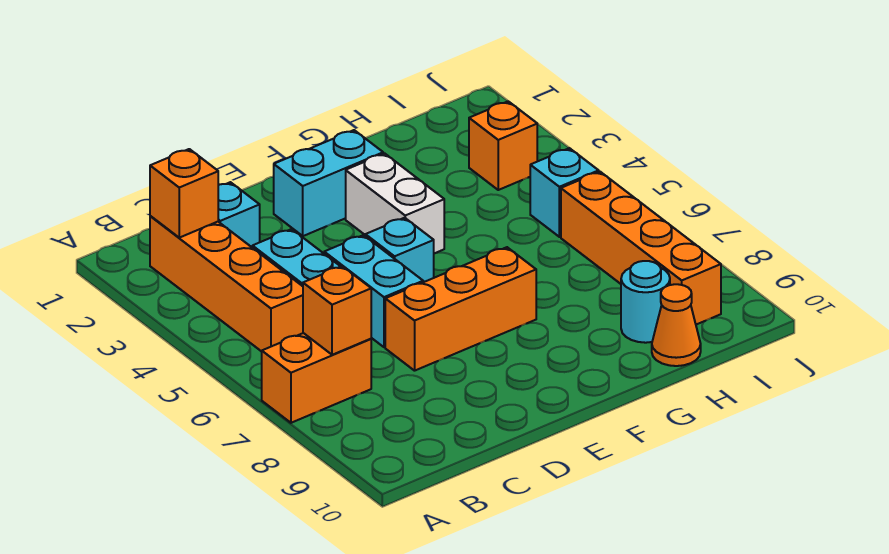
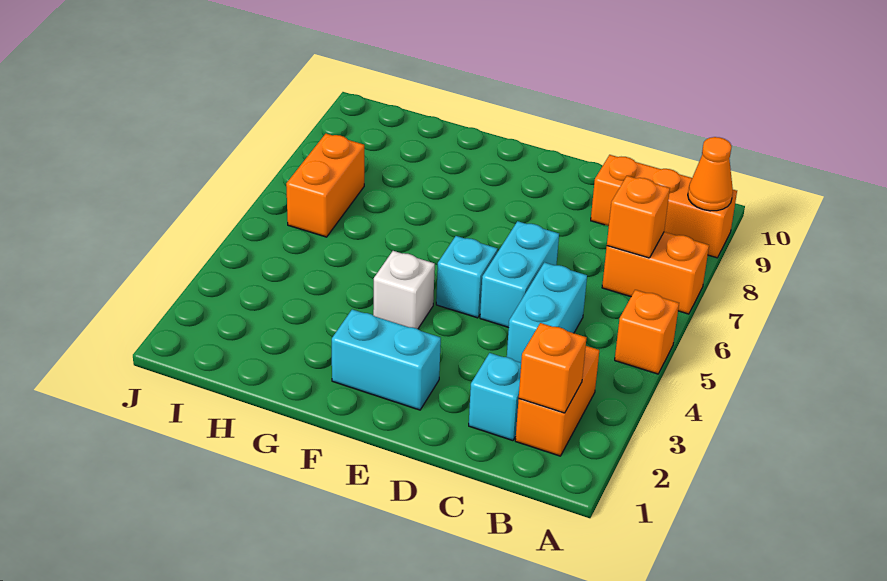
orange 1x4 brick [150,216,303,352] -> orange 1x2 brick [515,346,599,456]
orange 1x3 brick [385,247,536,371] -> orange 1x3 brick moved to [591,155,737,258]
white 1x2 brick [346,153,444,253] -> white 1x1 brick [373,251,435,329]
cyan 1x1 round brick [621,261,670,343] -> none
orange 1x1 cone [652,284,701,366] -> orange 1x1 cone moved to [688,137,733,211]
orange 1x1 brick [469,101,537,190] -> orange 1x1 brick moved to [615,290,679,374]
cyan 1x1 brick [530,148,599,237] -> none
orange 1x4 brick [561,172,721,325] -> orange 1x2 brick [286,134,364,237]

